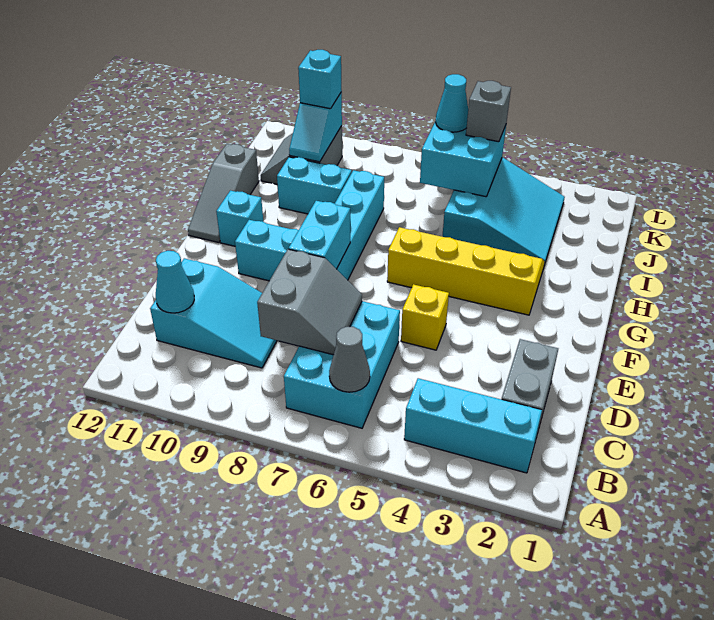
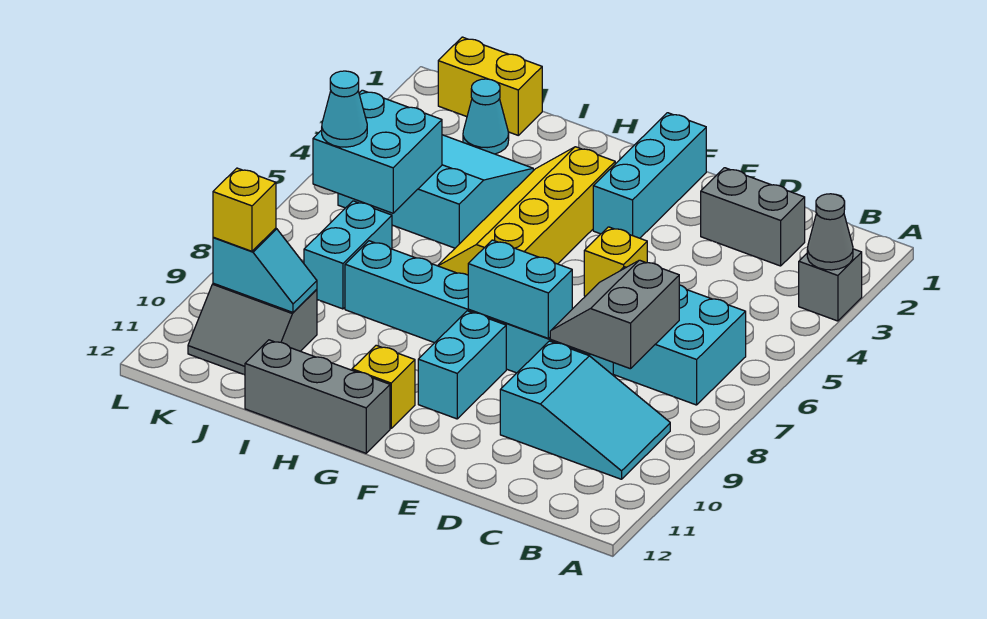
cyan 1x3 brick [404,378,542,473] -> cyan 1x3 brick moved to [593,113,706,238]
grey 1x1 cone [329,327,370,392] -> grey 1x1 cone moved to [807,194,853,270]
grey 2x2 slope [257,249,362,355] -> grey 2x2 slope turned to [550,260,679,369]
cyan 2x3 slope [150,258,277,368] -> cyan 2x3 slope turned to [500,341,670,479]
cyan 1x1 cone [156,251,194,313] -> cyan 1x1 cone moved to [463,79,509,154]
cyan 1x1 brick [216,191,263,246] -> yellow 1x1 brick [352,345,415,428]
grey 1x3 slope [188,144,259,242] -> grey 1x3 brick [245,340,390,453]
cyan 1x2 brick [277,157,352,214] -> cyan 1x2 brick moved to [304,201,392,309]
none -> yellow 1x2 brick [438,37,542,135]
grey 1x1 brick [466,81,511,142] -> grey 1x1 brick moved to [799,249,862,321]
cyan 1x1 brick [298,50,342,109] -> yellow 1x1 brick [213,168,276,251]

